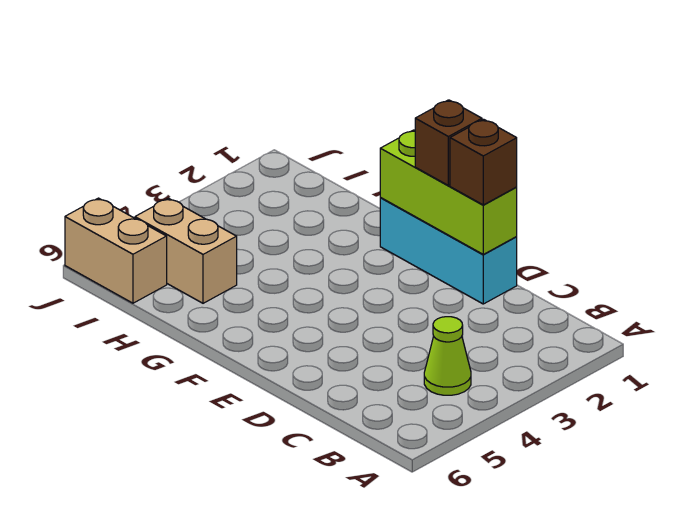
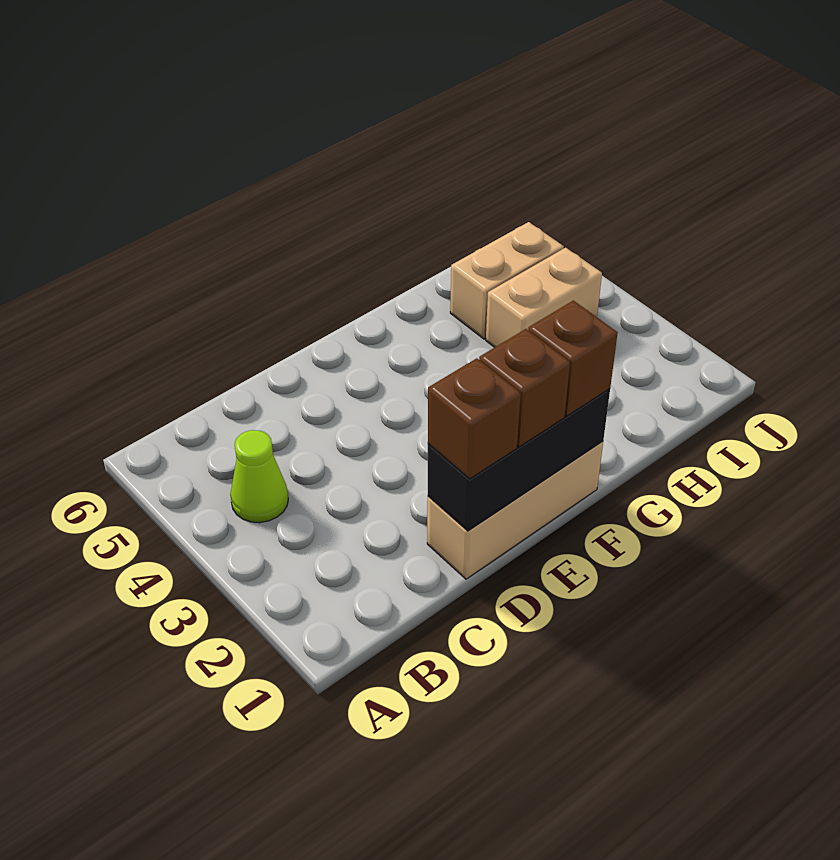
cyan 1x3 brick [380,198,517,304] -> tan 1x3 brick [427,441,603,579]
lime 1x3 brick [380,130,517,254] -> black 1x3 brick [428,389,610,531]
none -> brown 1x1 brick [528,300,618,416]
tan 1x2 brick [65,198,167,303] -> tan 1x2 brick moved to [486,248,602,347]

